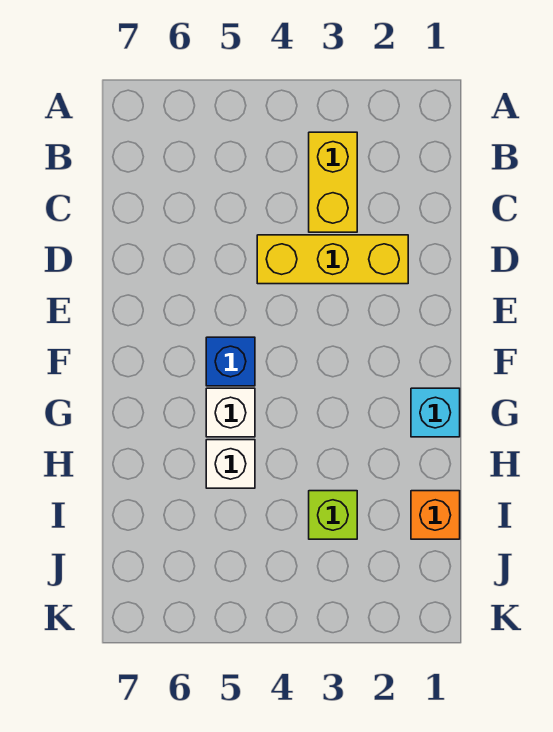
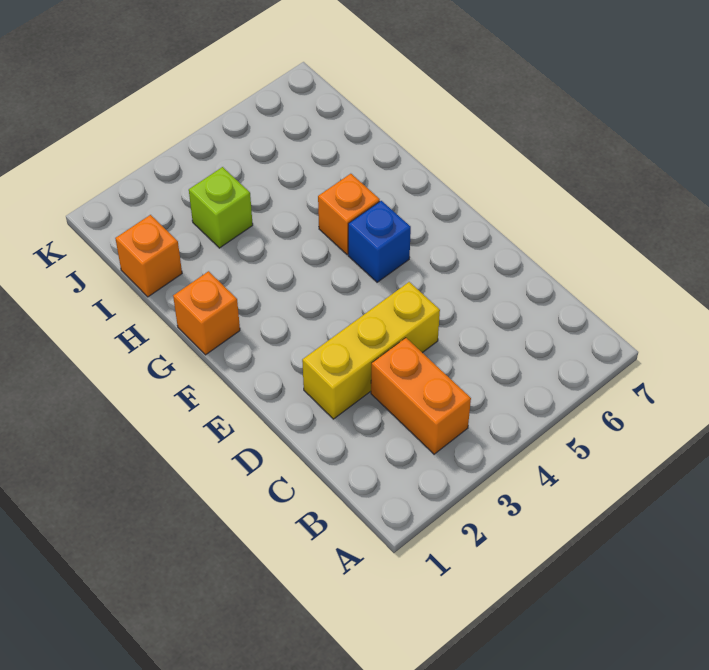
yellow 1x2 brick [309,132,357,232] -> orange 1x2 brick [371,338,471,454]
cyan 1x1 brick [411,388,460,437] -> orange 1x1 brick [173,271,240,355]
white 1x1 brick [206,388,255,437] -> orange 1x1 brick [318,174,380,255]
white 1x1 brick [206,440,255,488] -> none

